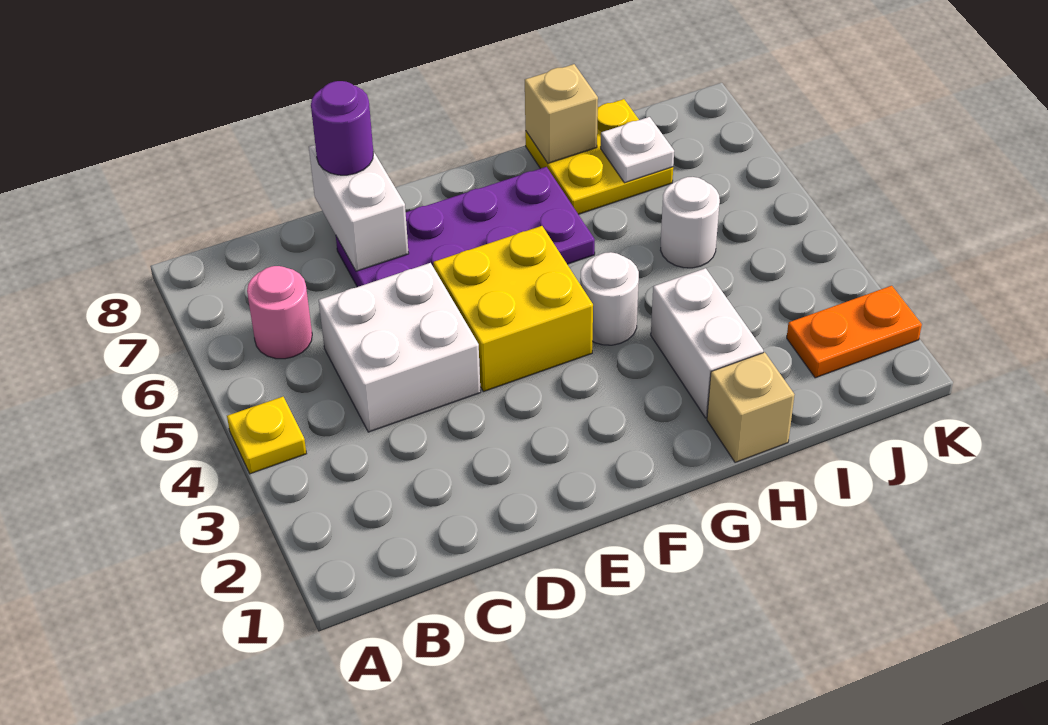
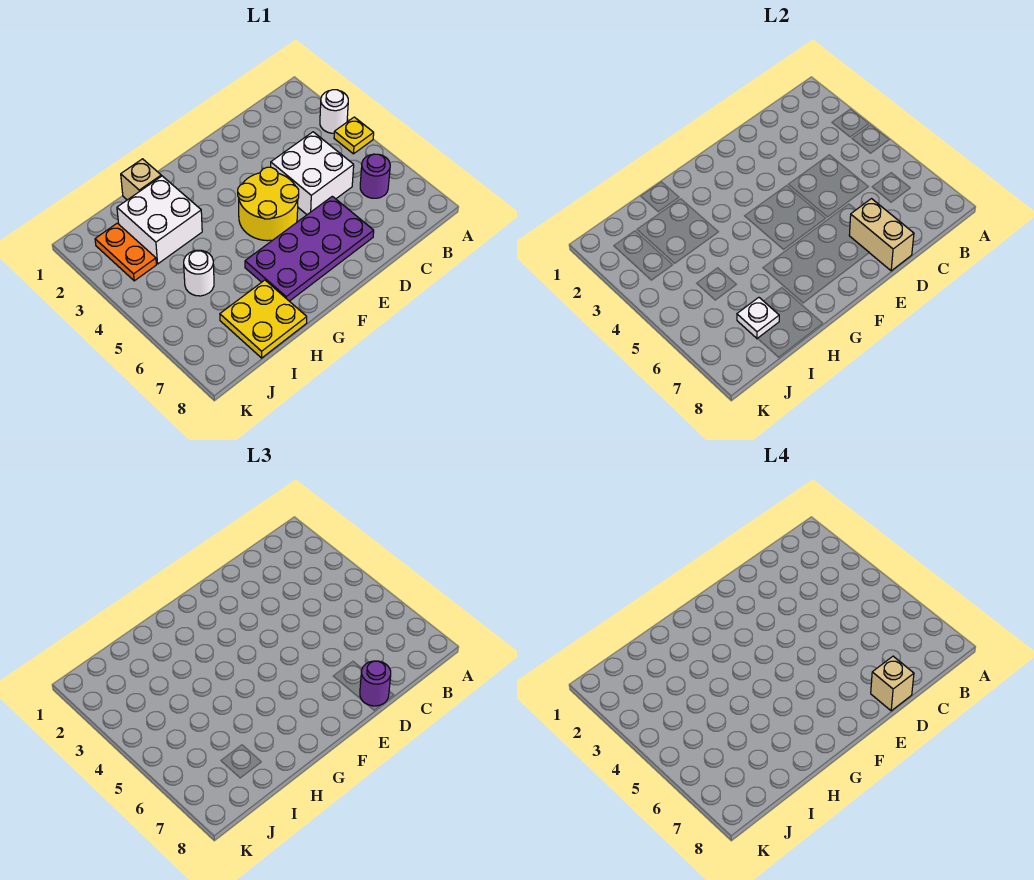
pink 1x1 round brick [247,266,312,359] -> purple 1x1 round brick [360,154,390,198]
white 1x2 brick [309,145,409,271] -> tan 1x2 brick [849,199,914,271]
yellow 2x2 brick [433,226,593,392] -> yellow 2x2 round brick [238,167,299,241]
white 1x1 round brick [580,252,639,345] -> white 1x1 round brick moved to [320,90,348,133]
white 1x2 brick [651,268,763,418] -> white 2x2 brick [117,176,202,264]
tan 1x1 brick [525,64,598,163] -> tan 1x1 brick moved to [871,656,914,711]
orange 1x2 plate [787,286,922,378] -> orange 1x2 plate turned to [95,223,156,281]

